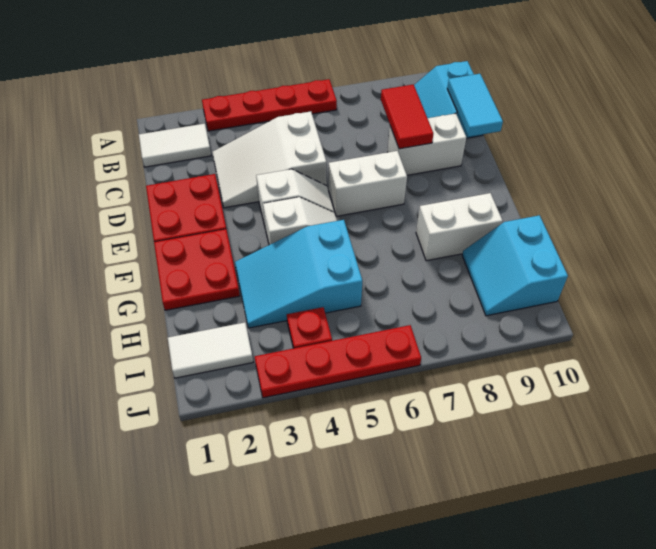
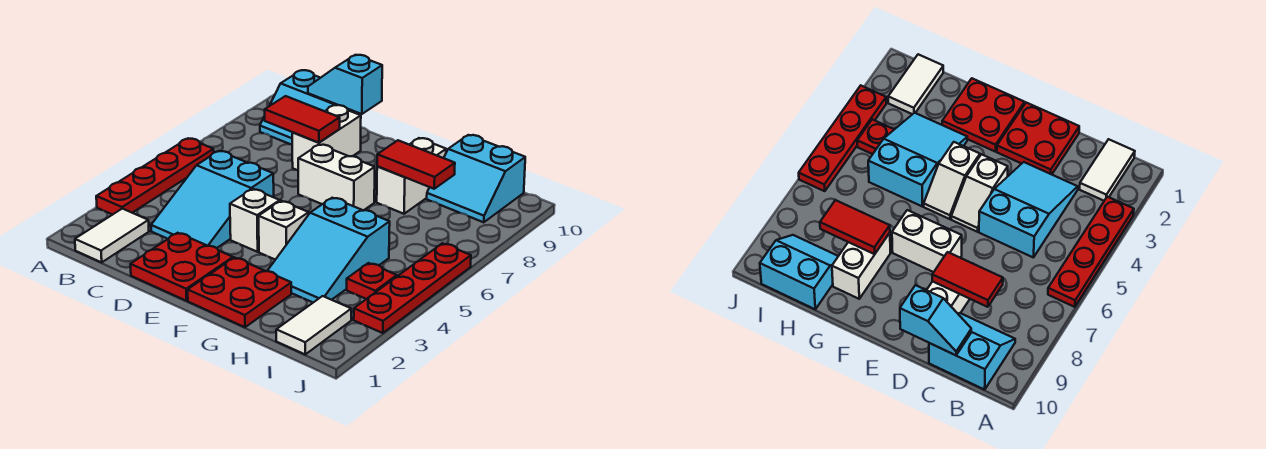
white 2x3 slope [212,111,327,208] -> cyan 2x3 slope [151,151,274,248]
cyan 1x2 tile [447,74,503,137] -> cyan 1x2 slope [308,55,382,114]
white 1x2 brick [329,151,407,216] -> white 1x2 brick turned to [298,144,375,211]
none -> red 1x2 tile [377,140,455,189]

